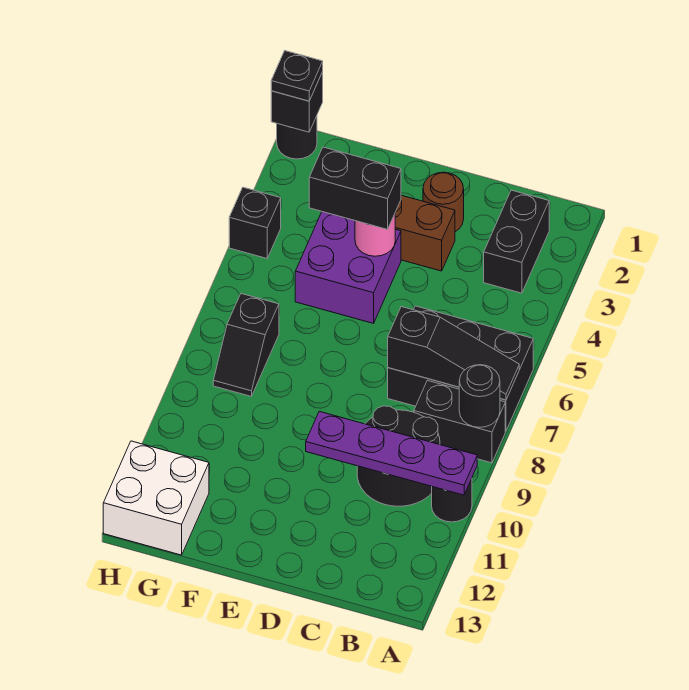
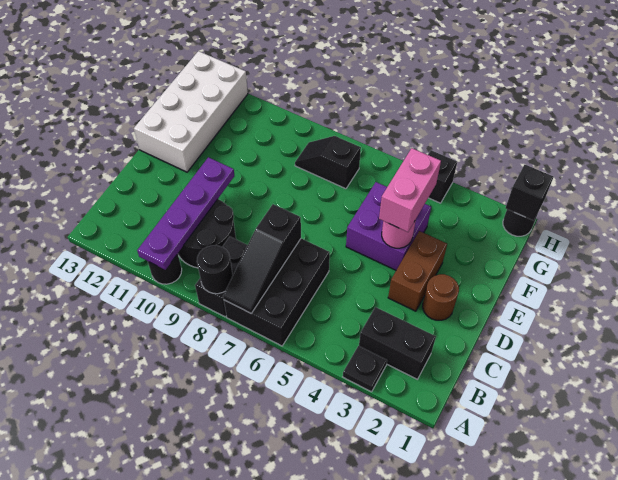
black 1x2 brick [309,147,401,229] -> pink 1x2 brick [379,148,441,232]
white 2x2 brick [103,441,209,555] -> white 2x4 brick [134,51,248,172]
black 1x1 plate [271,51,323,101] -> black 1x1 plate moved to [343,346,387,392]

